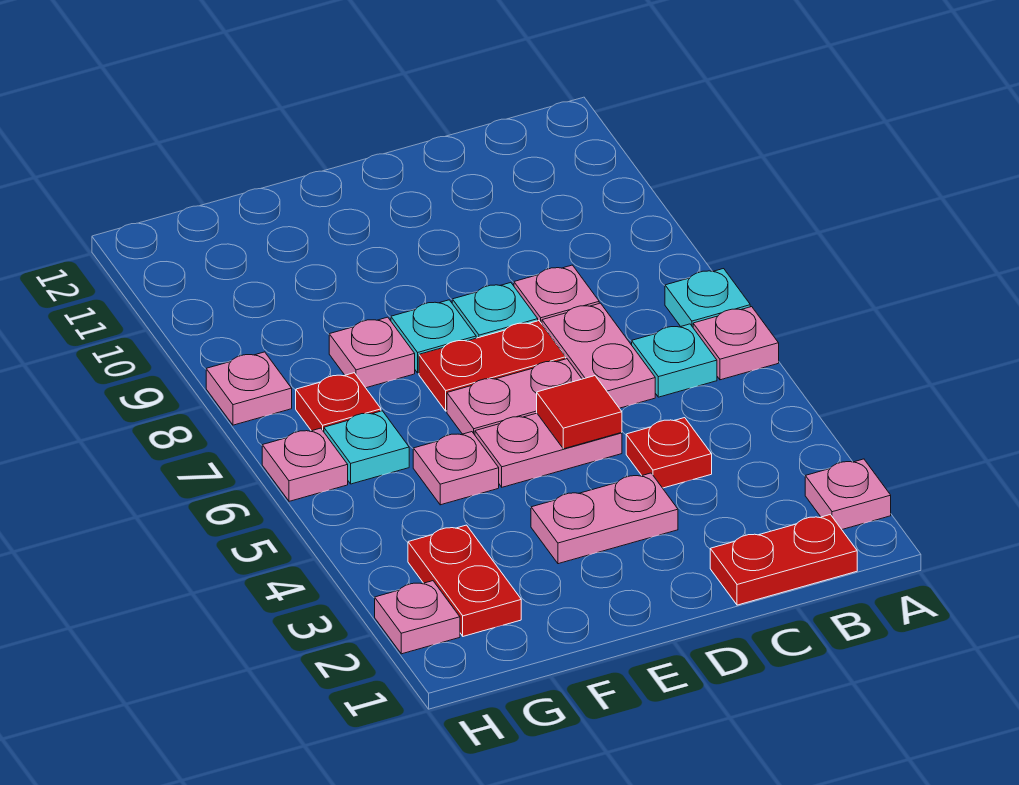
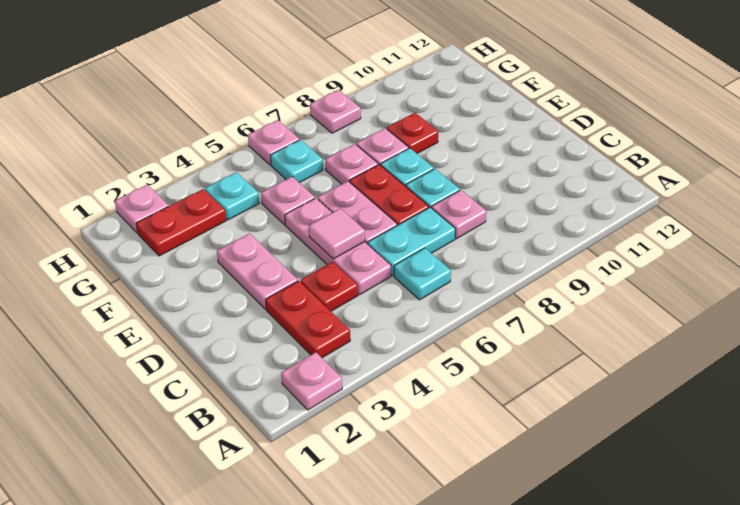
pink 1x1 plate [693,307,779,380] -> pink 1x1 plate moved to [325,144,378,184]
cyan 1x1 plate [665,269,750,327] -> cyan 1x1 plate moved to [205,172,259,220]
red 1x2 plate [710,515,857,605] -> red 1x2 plate moved to [266,281,350,358]
pink 1x2 plate [542,303,655,408] -> cyan 1x2 plate [368,207,455,275]
pink 1x2 plate [475,413,622,487] -> pink 1x3 plate [285,198,391,295]
red 1x1 tile [537,376,622,449] -> pink 1x1 tile [309,208,365,259]
red 1x1 plate [296,373,381,432] -> red 1x1 plate moved to [387,113,438,153]

